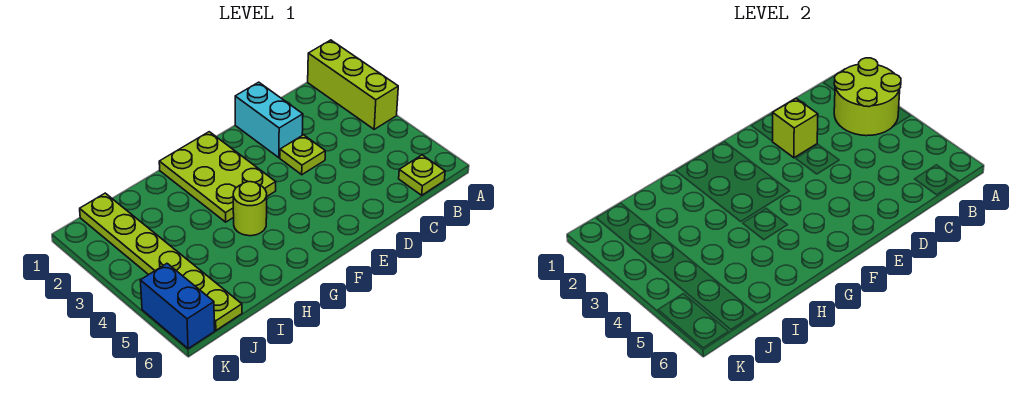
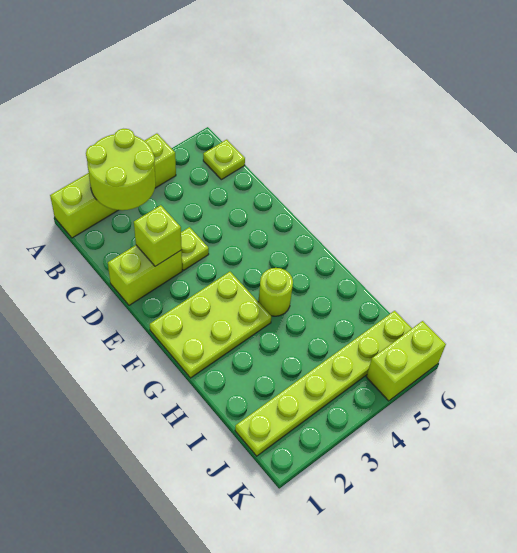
lime 1x3 brick [308,40,398,129] -> lime 1x4 brick [50,134,176,238]
cyan 1x2 brick [235,82,303,158] -> lime 1x2 brick [108,245,182,305]
blue 1x2 brick [140,264,215,349] -> lime 1x2 brick [367,321,446,401]

